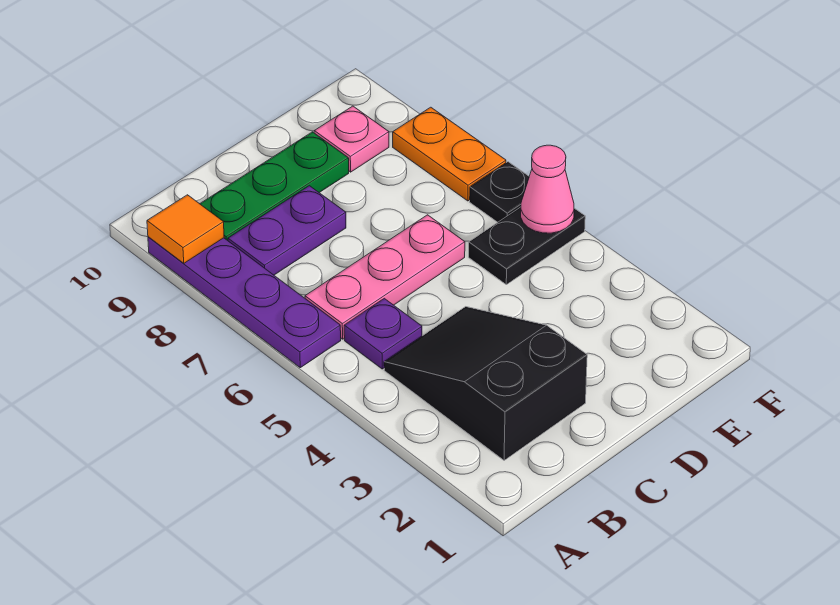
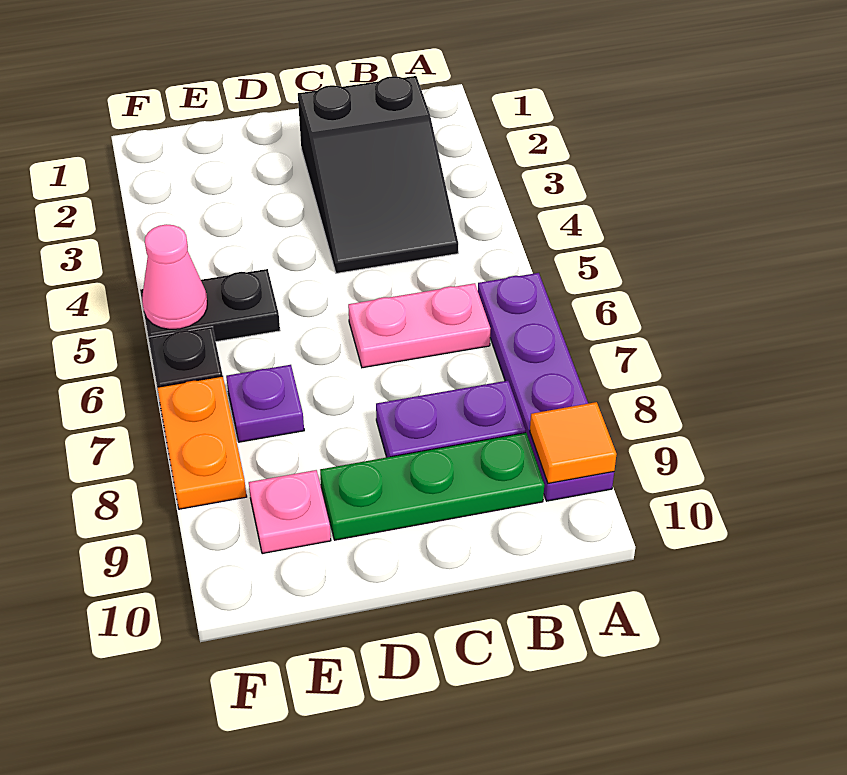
purple 1x1 plate [344,298,422,369] -> purple 1x1 plate moved to [226,365,304,442]
pink 1x3 plate [305,215,465,339] -> pink 1x2 plate [348,283,491,368]

